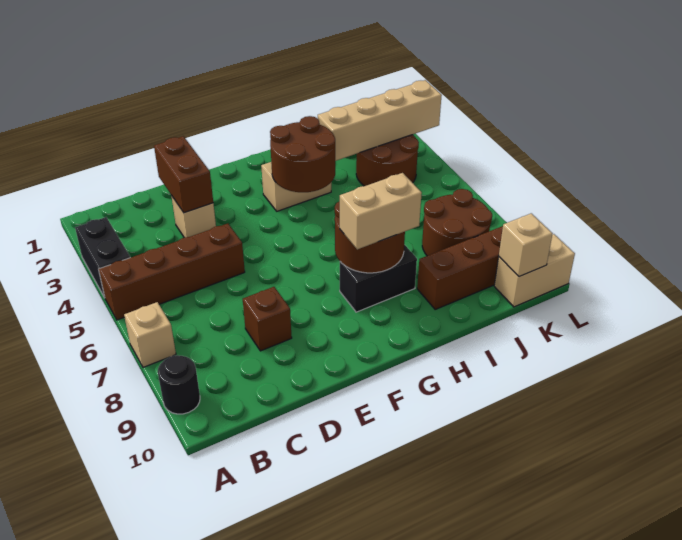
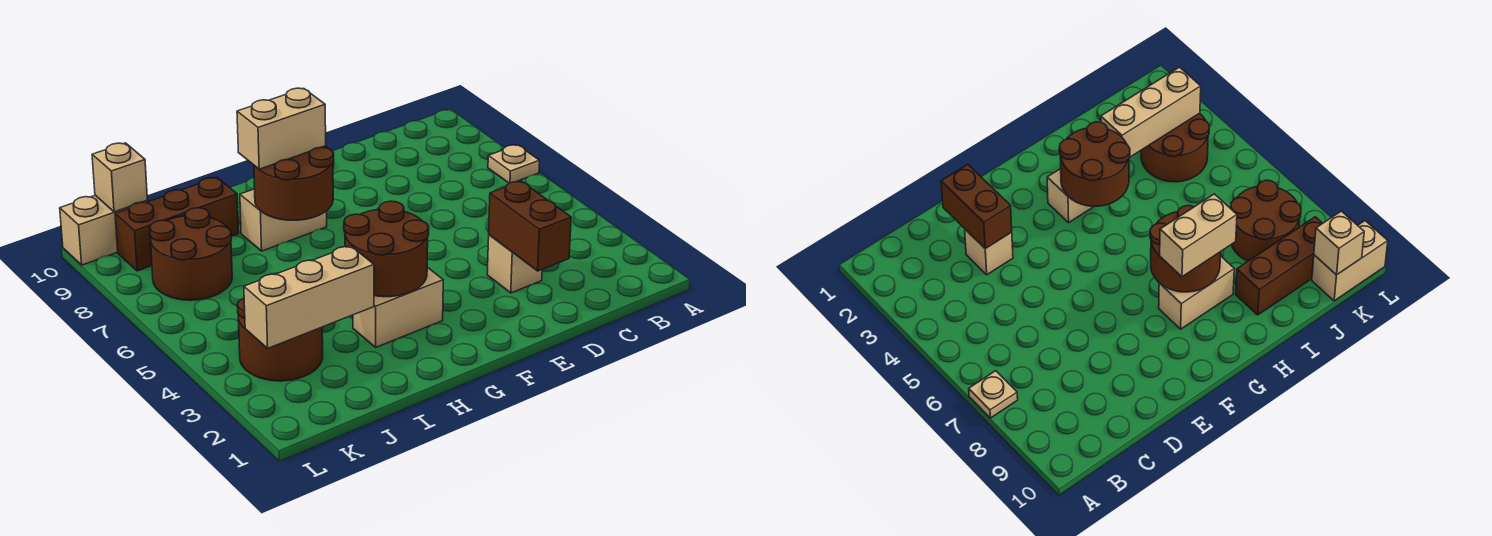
black 1x2 brick [75,217,130,298] -> none
brown 1x4 brick [99,224,245,320] -> none
tan 1x1 brick [124,302,176,367] -> tan 1x1 plate [488,145,540,183]
black 1x1 round brick [158,355,200,414] -> none
brown 1x1 brick [243,287,292,351] -> none
black 1x2 brick [340,245,417,312] -> tan 1x2 brick [240,189,327,251]
tan 1x4 brick [318,80,442,161] -> tan 1x3 brick [244,246,374,348]

